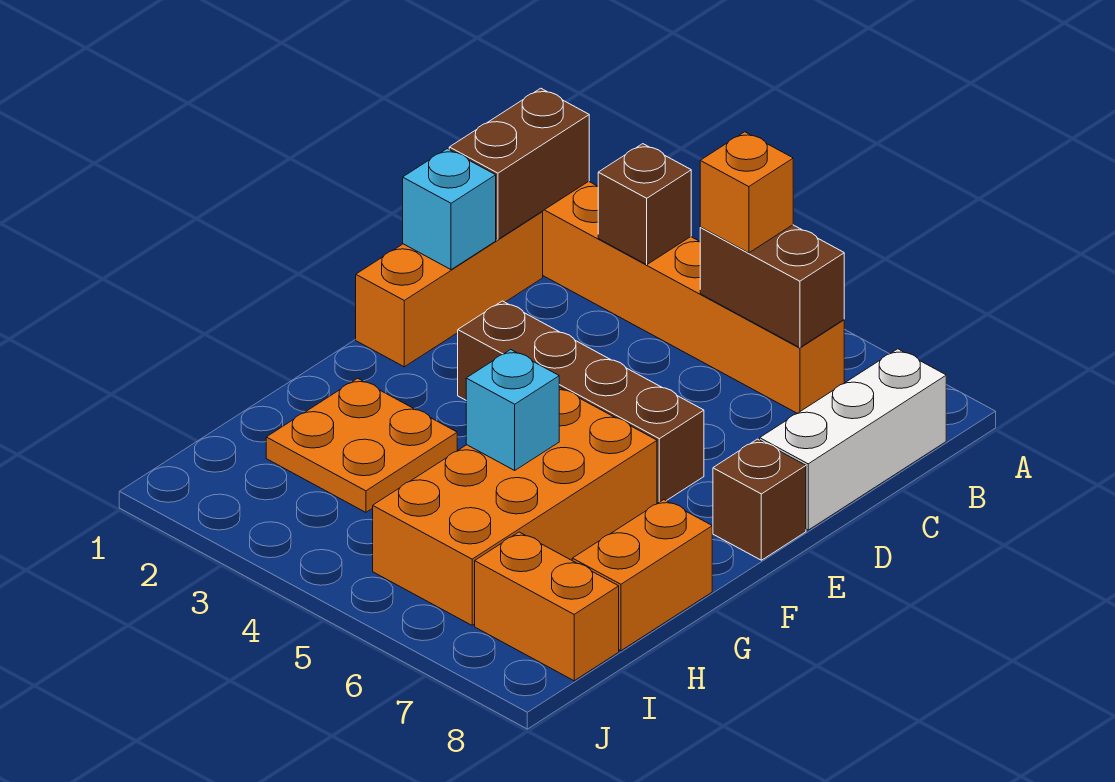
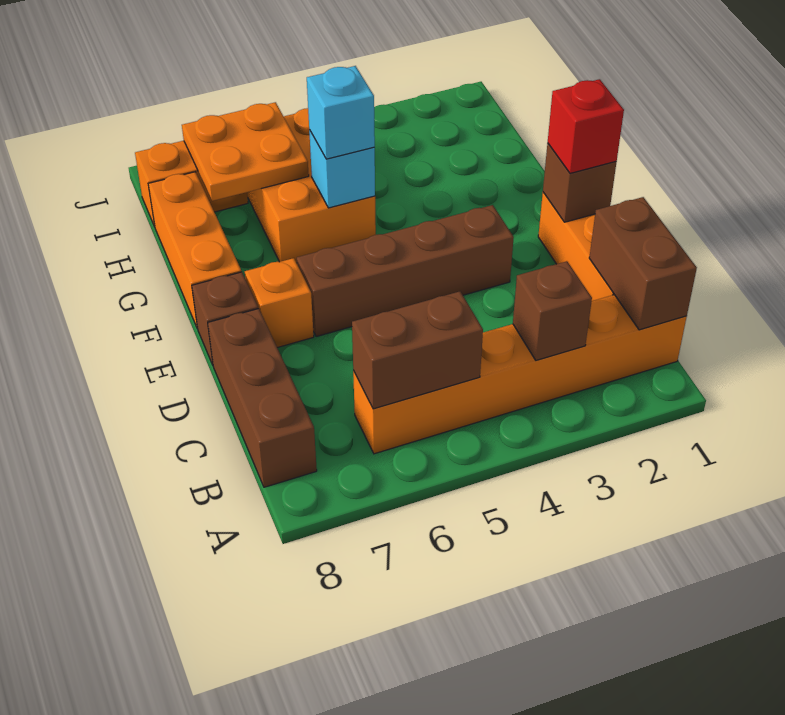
orange 1x1 brick [700,132,793,253] -> orange 1x1 brick moved to [245,258,314,348]
white 1x3 brick [760,349,946,530] -> brown 1x3 brick [208,308,317,487]
cyan 1x1 brick [403,149,496,270] -> cyan 1x1 brick moved to [307,66,375,159]
none -> brown 1x1 brick [543,143,616,222]
none -> red 1x1 brick [548,79,624,173]
orange 2x4 brick [373,387,657,625] -> orange 2x3 brick [247,108,376,263]
orange 2x2 plate [266,378,457,512] -> orange 2x2 plate moved to [182,102,309,201]
orange 1x2 brick [572,500,712,651] -> orange 1x3 brick [148,172,241,328]

